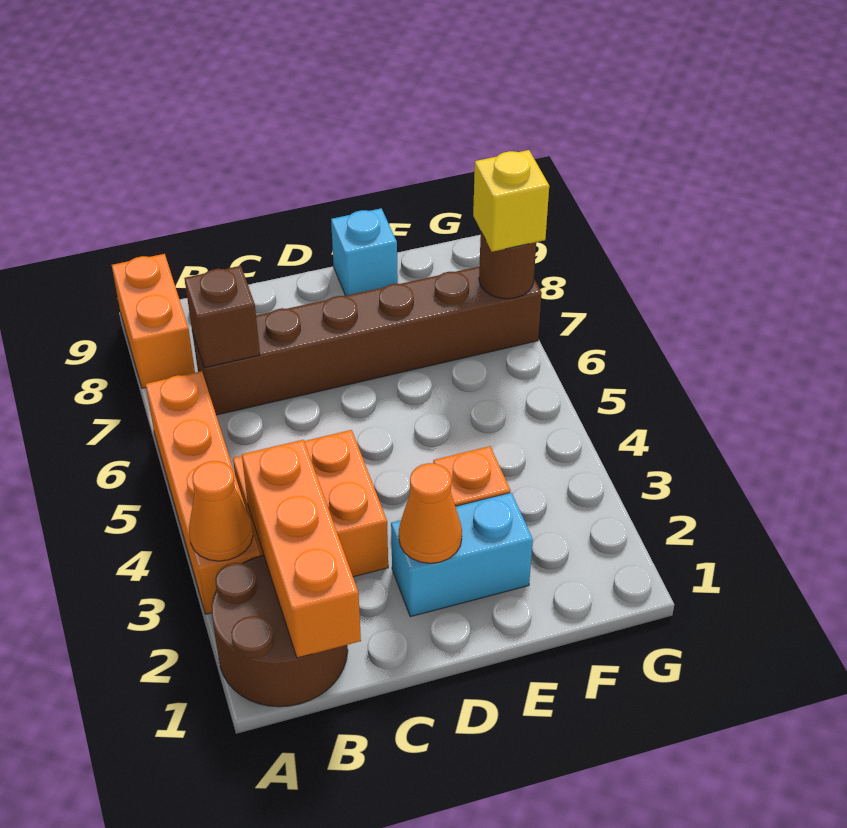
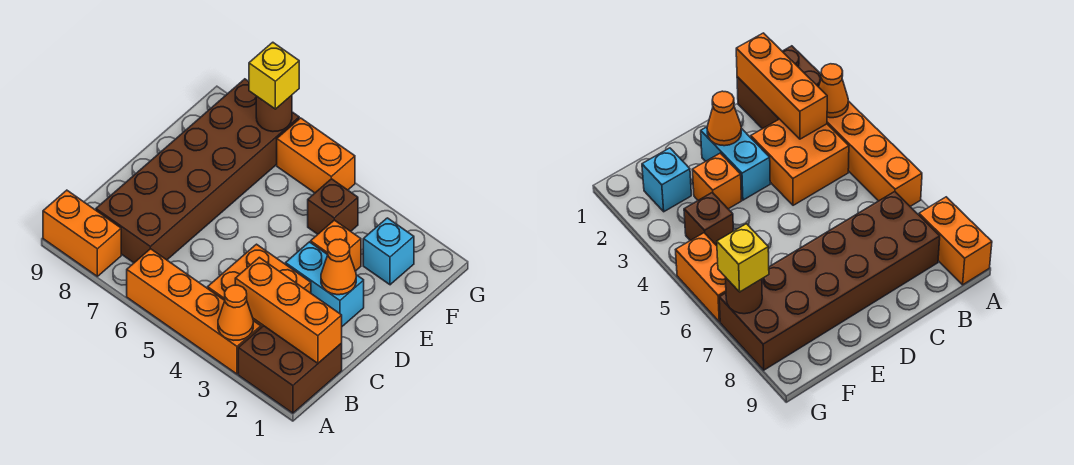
brown 2x2 round brick [211,555,348,707] -> brown 2x2 brick [238,326,342,413]
brown 1x6 brick [192,266,542,415] -> brown 2x6 brick [96,79,299,263]
brown 1x1 brick [185,266,260,368] -> brown 1x1 brick moved to [308,179,358,234]
cyan 1x2 brick [391,493,533,617] -> cyan 1x2 brick turned to [286,242,364,326]
cyan 1x1 brick [331,208,398,296] -> cyan 1x1 brick moved to [363,218,414,285]
none -> orange 1x2 brick [277,118,355,193]

